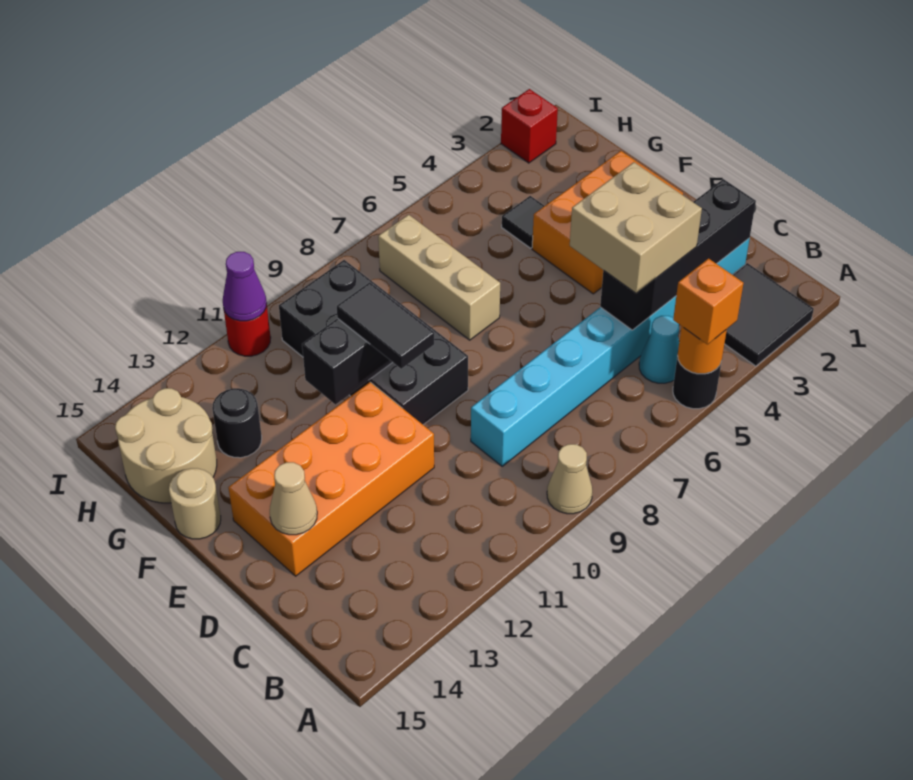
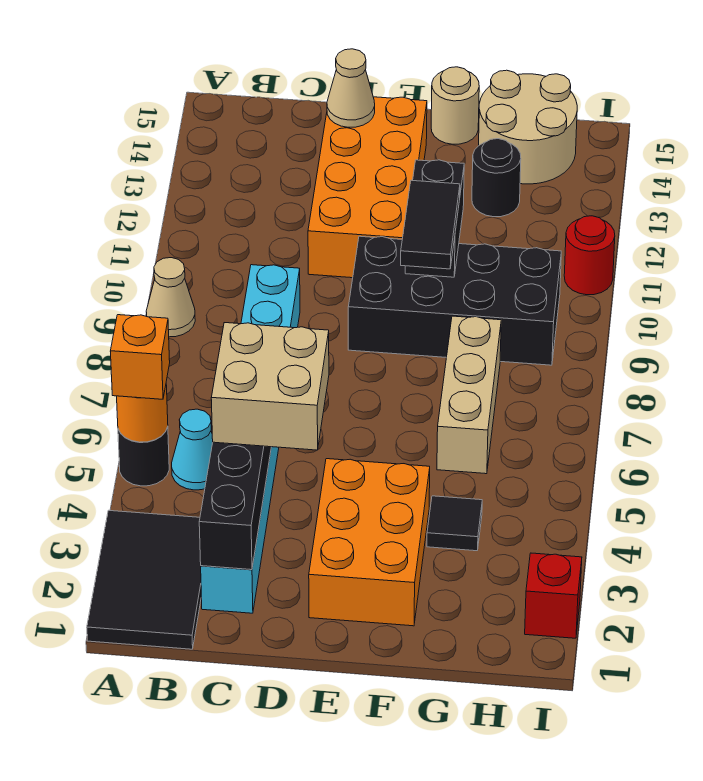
black 2x2 tile [724,263,814,366] -> black 2x3 tile [87,510,201,649]
black 1x2 tile [337,282,434,369] -> black 1x2 tile turned to [401,180,460,269]
tan 1x3 brick [378,215,500,340] -> tan 1x3 brick turned to [437,316,501,474]
purple 1x1 cone [223,252,267,321] -> none

